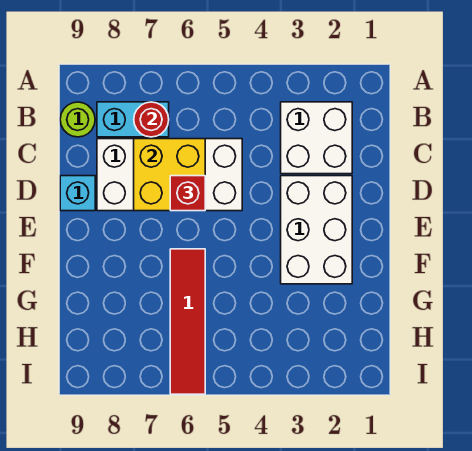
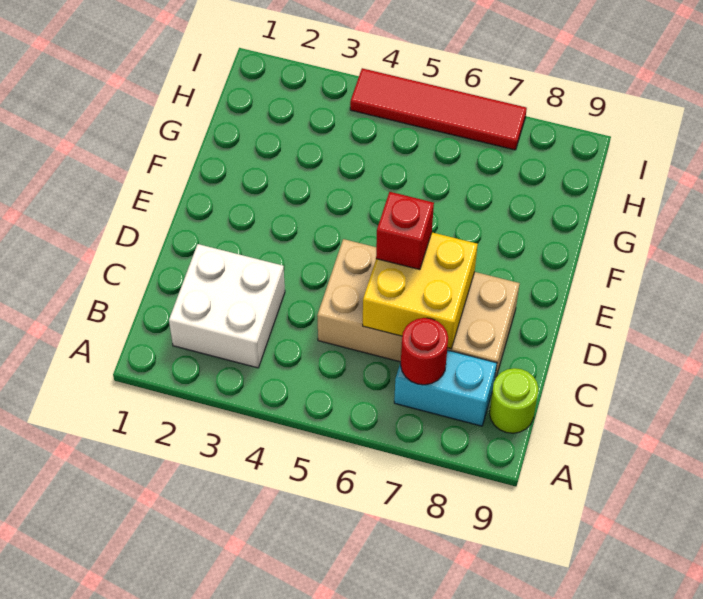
white 2x4 brick [97,139,242,211] -> tan 2x4 brick [317,239,520,381]
white 2x3 brick [281,176,352,284] -> none
cyan 1x1 brick [60,176,95,211] -> none
red 1x4 tile [170,249,205,394] -> red 1x4 tile turned to [350,68,527,150]

